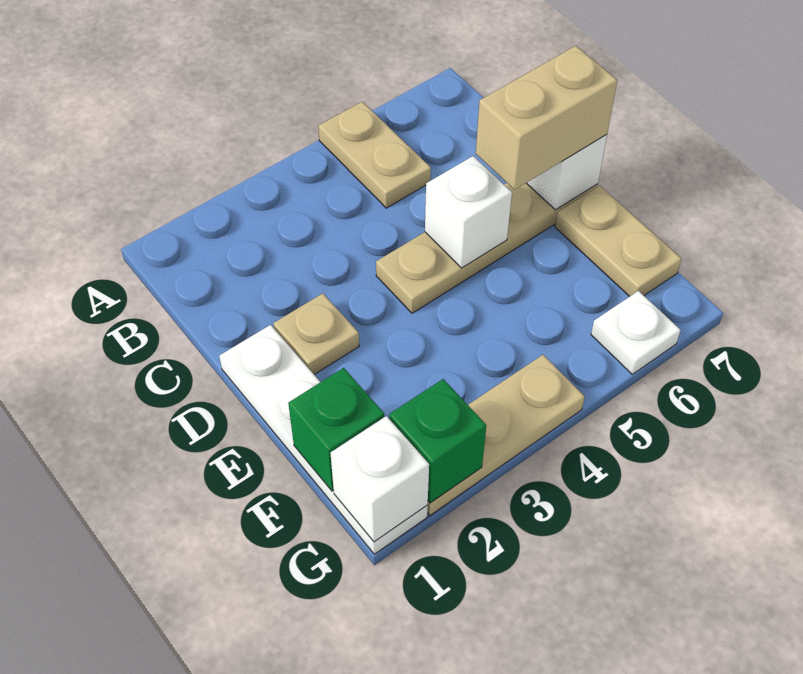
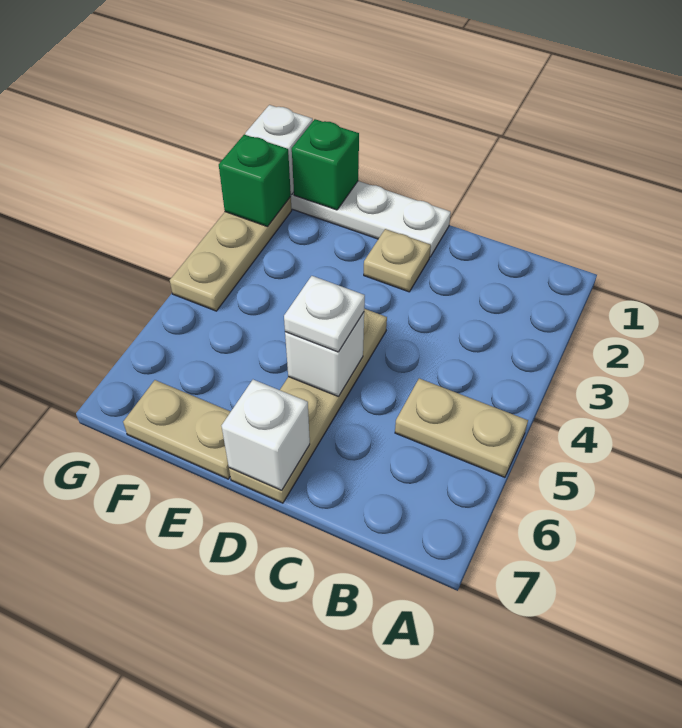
tan 1x2 brick [476,46,617,190] -> none
white 1x1 plate [591,291,681,374] -> white 1x1 plate moved to [284,276,365,352]

